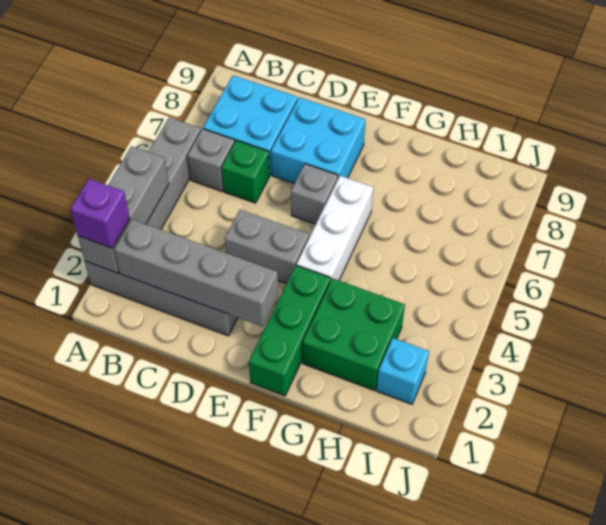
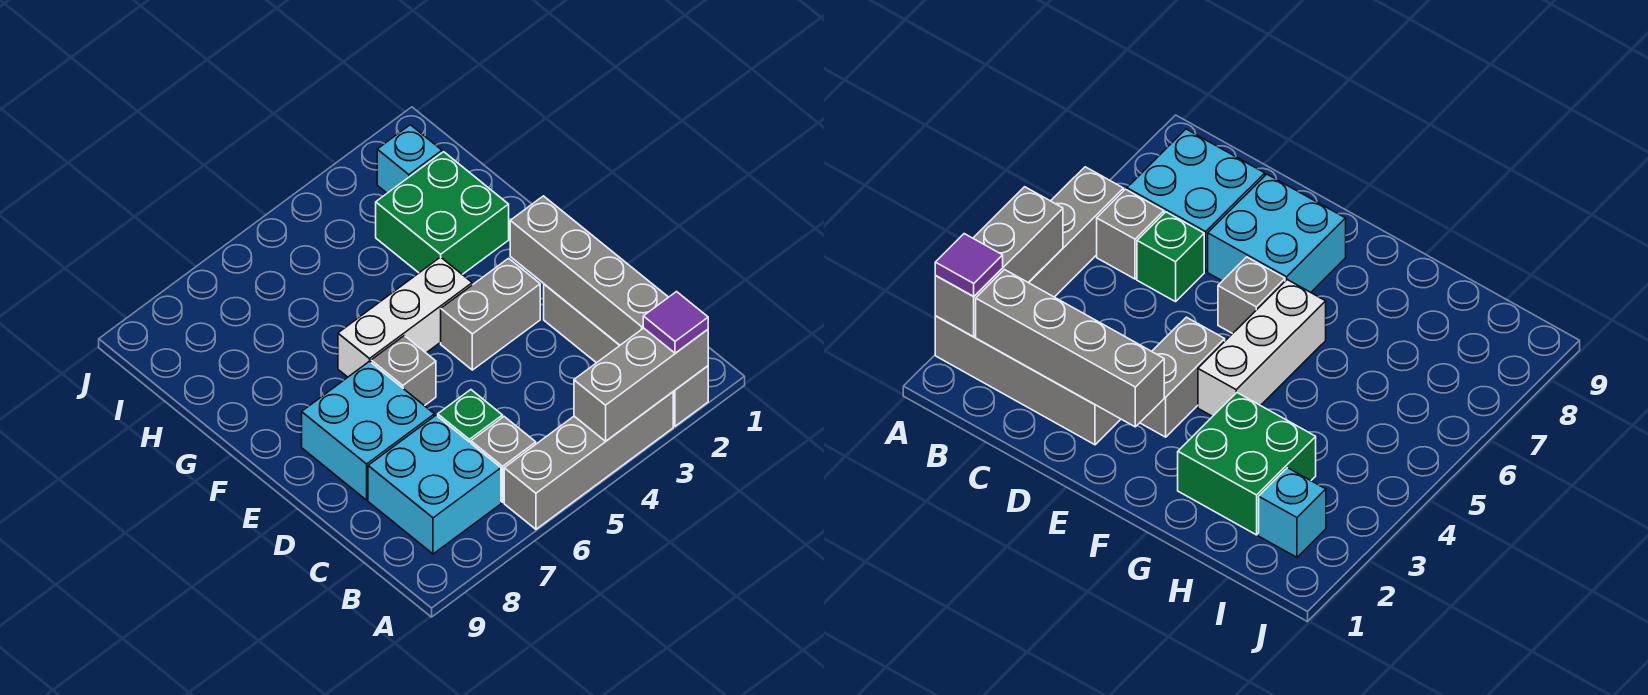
purple 1x1 brick [71,179,129,248] -> purple 1x1 tile [643,292,708,353]
grey 1x2 brick [225,210,309,284] -> grey 1x2 brick turned to [441,258,540,370]
green 1x3 brick [249,265,331,396] -> none

